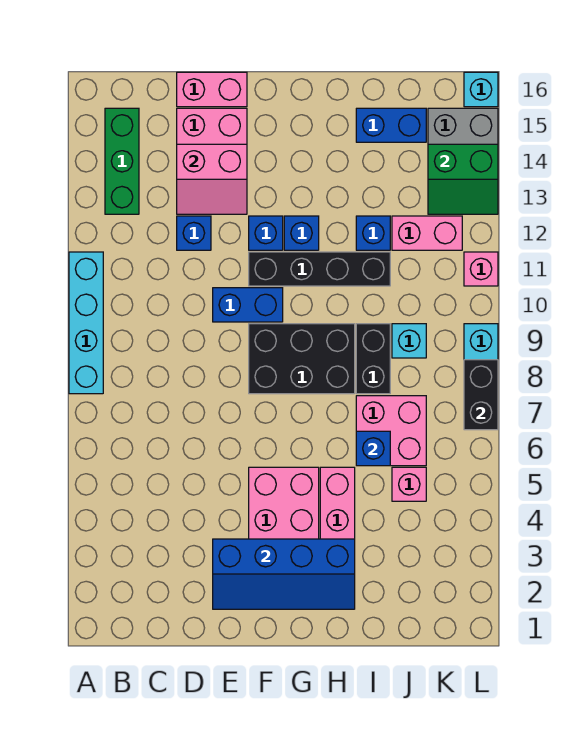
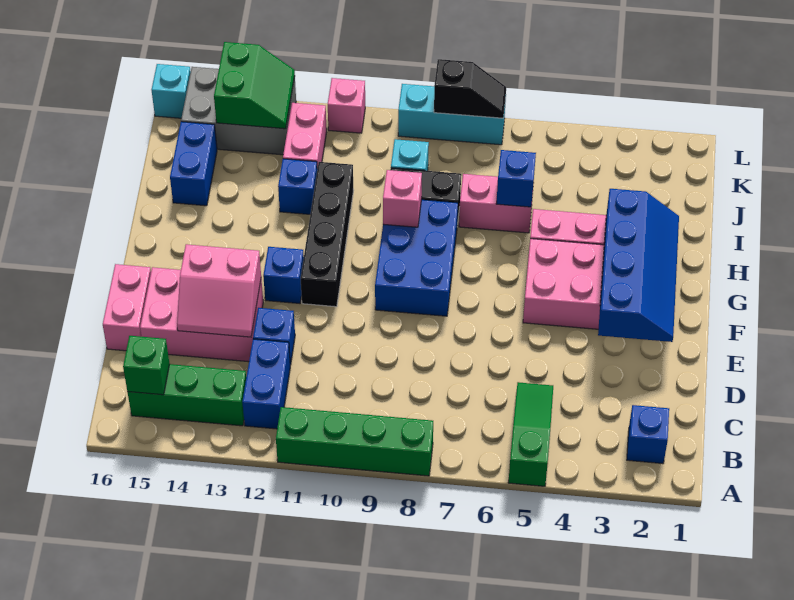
none -> green 1x3 slope [508,382,553,486]
cyan 1x4 brick [69,252,103,394] -> green 1x4 brick [276,407,433,476]
none -> green 1x1 brick [123,336,169,395]
pink 2x2 slope [177,144,247,214] -> pink 2x2 slope turned to [177,244,261,337]
blue 1x2 brick [213,288,283,322] -> blue 1x2 brick moved to [242,339,290,429]
black 2x3 brick [249,324,355,394] -> blue 2x3 brick [375,200,458,316]
blue 1x1 brick [284,216,319,250] -> blue 1x1 brick moved to [627,405,669,464]
pink 2x2 brick [356,396,426,466] -> pink 1x2 brick [459,174,533,233]
pink 1x1 brick [392,467,426,501] -> pink 1x1 brick moved to [383,170,422,227]
black 1x2 brick [464,360,498,430] -> black 1x2 slope [434,59,506,118]

